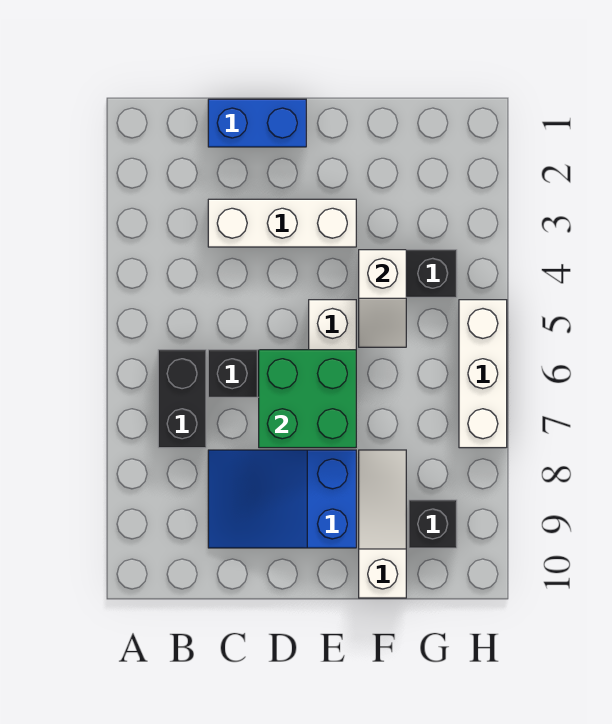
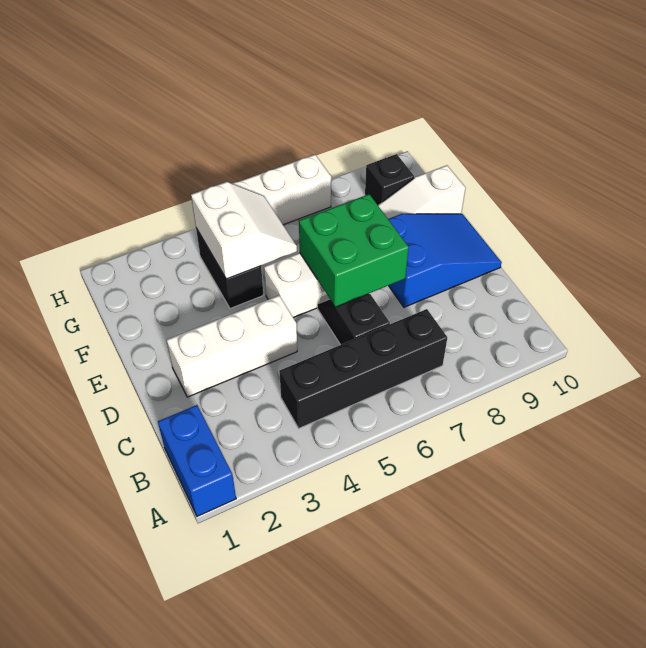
black 1x2 brick [158,350,206,448] -> black 1x4 brick [279,309,447,428]
blue 1x2 brick [208,99,306,147] -> blue 1x2 brick moved to [158,405,236,516]
white 1x3 brick [208,199,356,247] -> white 1x3 brick turned to [167,296,297,397]
blue 2x3 slope [208,450,356,548] -> blue 2x3 slope turned to [388,214,502,307]
white 1x2 slope [359,250,406,347] -> white 2x2 slope [191,182,297,279]

